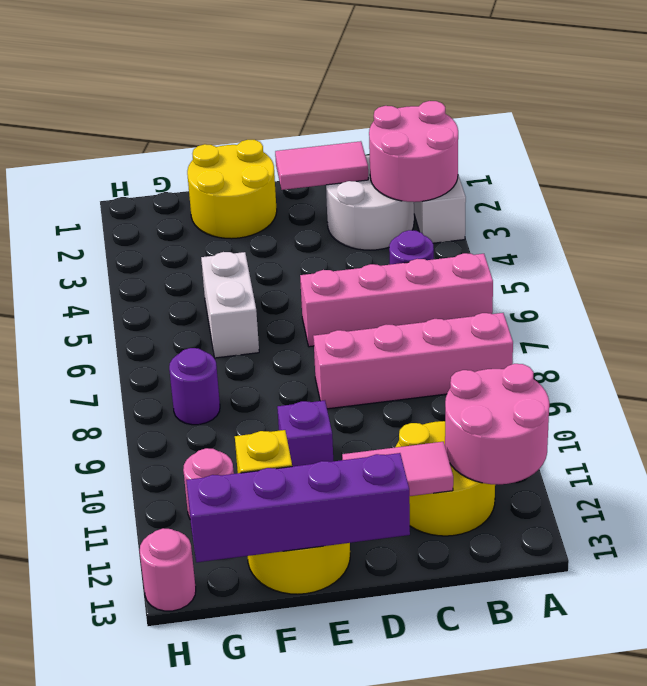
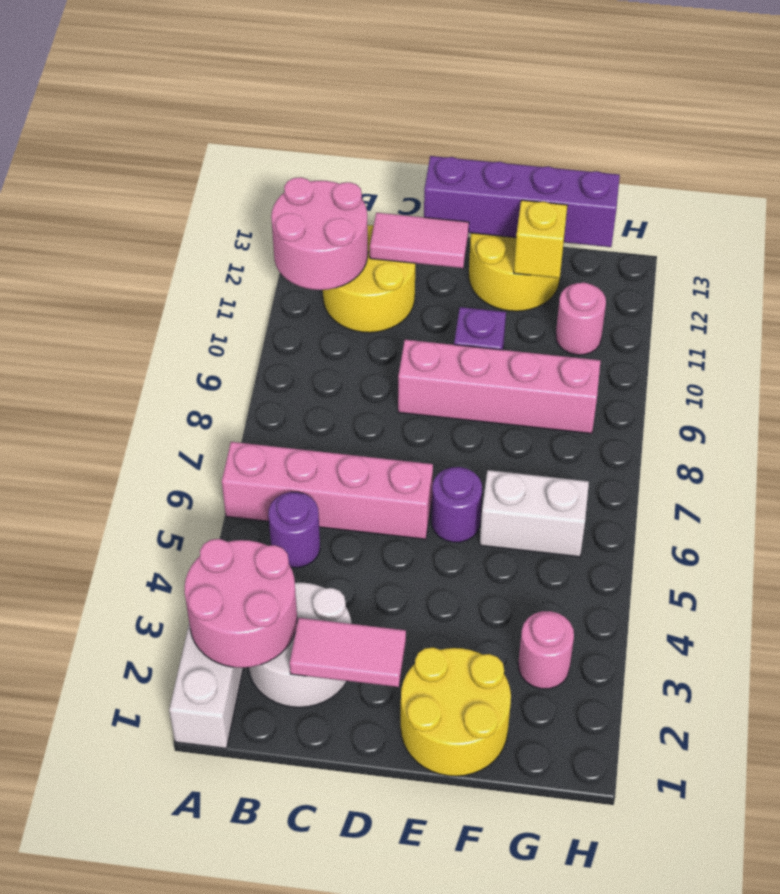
pink 1x4 brick [313,313,513,409] -> pink 1x4 brick moved to [398,340,600,434]
white 1x2 brick [201,252,259,358] -> white 1x2 brick turned to [480,470,589,557]
purple 1x1 round brick [169,348,220,425] -> purple 1x1 round brick moved to [432,467,482,542]
pink 1x1 round brick [140,528,196,611] -> pink 1x1 round brick moved to [518,611,574,689]

